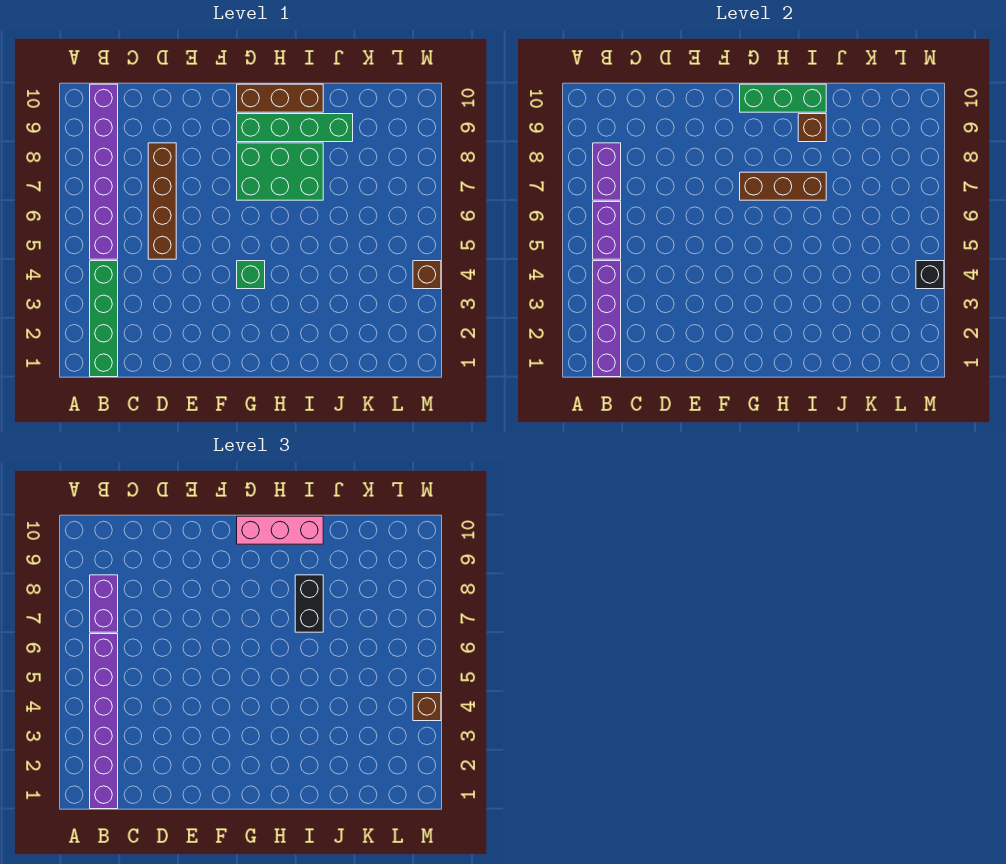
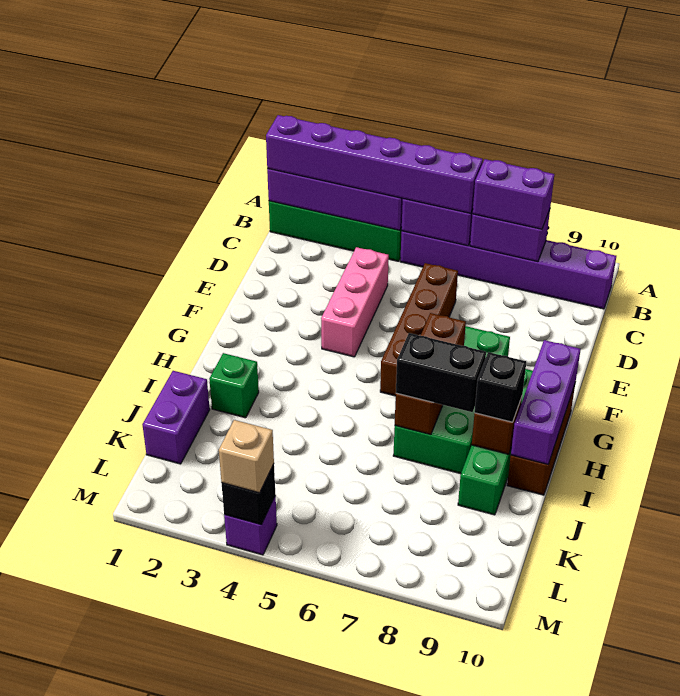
brown 1x4 brick [148,143,176,259] -> brown 1x4 brick turned to [380,263,458,396]
green 1x1 brick [237,261,265,289] -> green 1x1 brick moved to [209,353,259,418]
green 2x3 brick [237,143,323,200] -> green 2x4 brick [393,326,510,474]
green 1x3 brick [740,84,826,112] -> purple 1x3 brick [511,340,581,464]
pink 1x3 brick [237,516,323,544] -> pink 1x3 brick moved to [321,247,389,357]
none -> black 1x1 brick [475,352,526,422]
none -> purple 1x2 brick [142,371,210,464]
brown 1x1 brick [413,261,441,289] -> purple 1x1 brick [224,496,277,555]
brown 1x1 brick [413,693,441,721] -> tan 1x1 brick [219,420,274,493]

